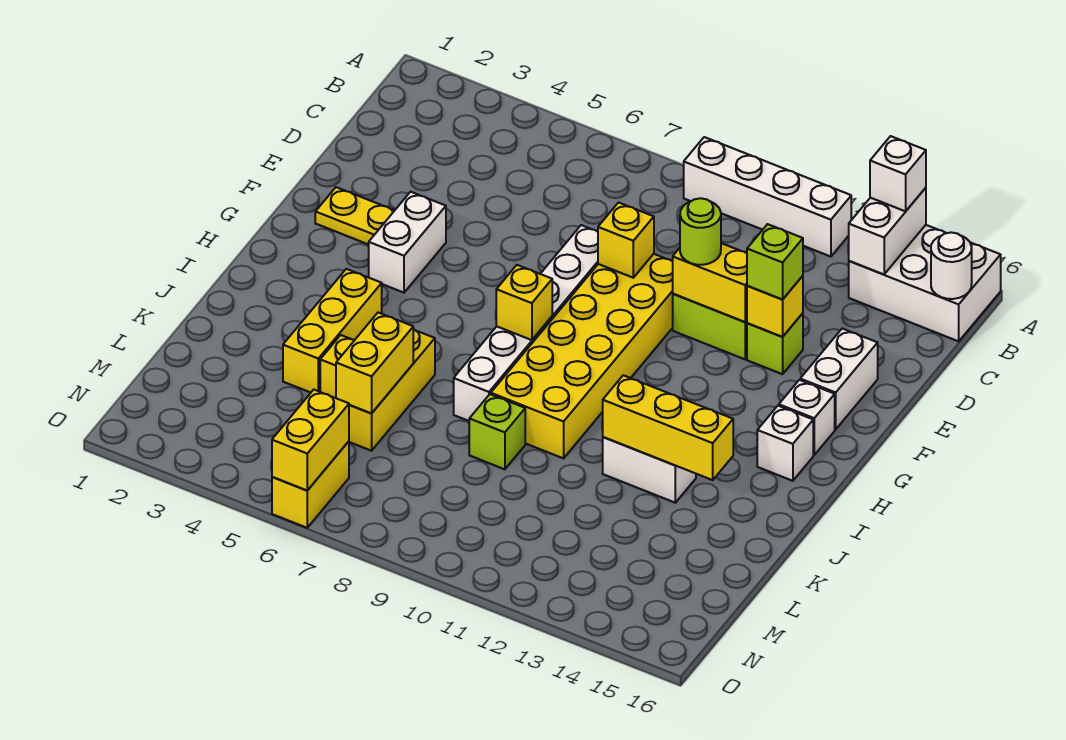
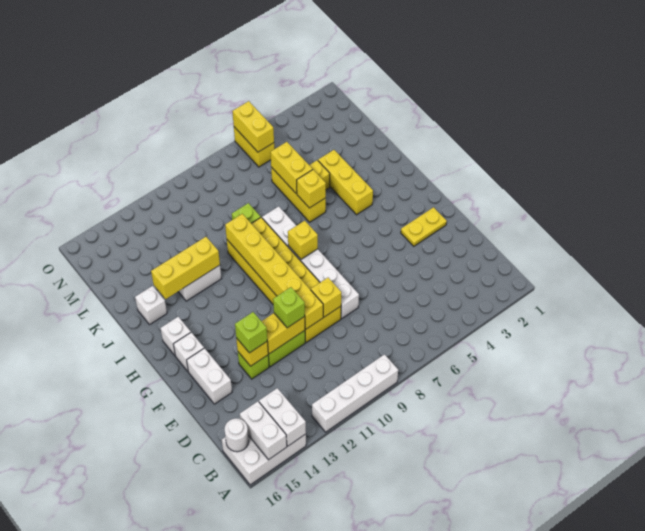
white 1x1 brick [870,136,926,211] -> white 1x1 brick moved to [135,286,167,324]
none -> yellow 1x6 brick [225,214,323,329]
lime 1x1 round brick [680,198,721,265] -> lime 1x1 brick [273,287,305,328]
white 1x2 brick [369,192,446,293] -> white 1x2 brick moved to [240,401,287,460]
none -> yellow 1x1 brick [297,170,326,208]

